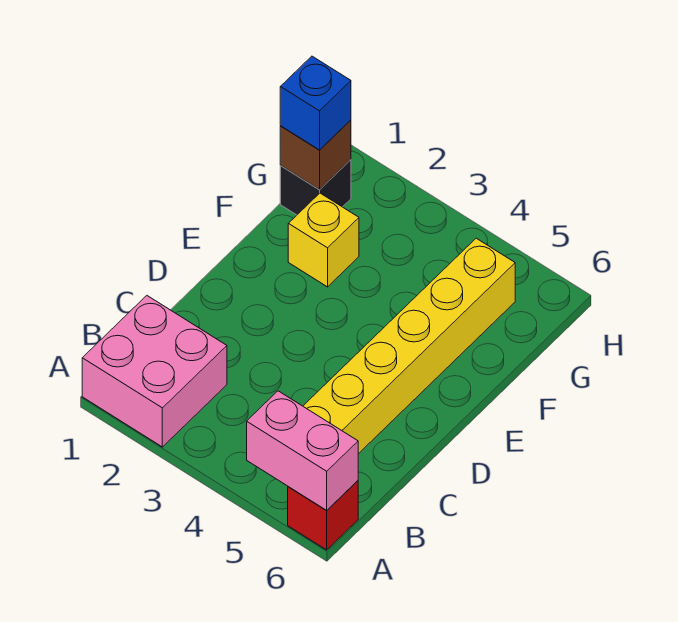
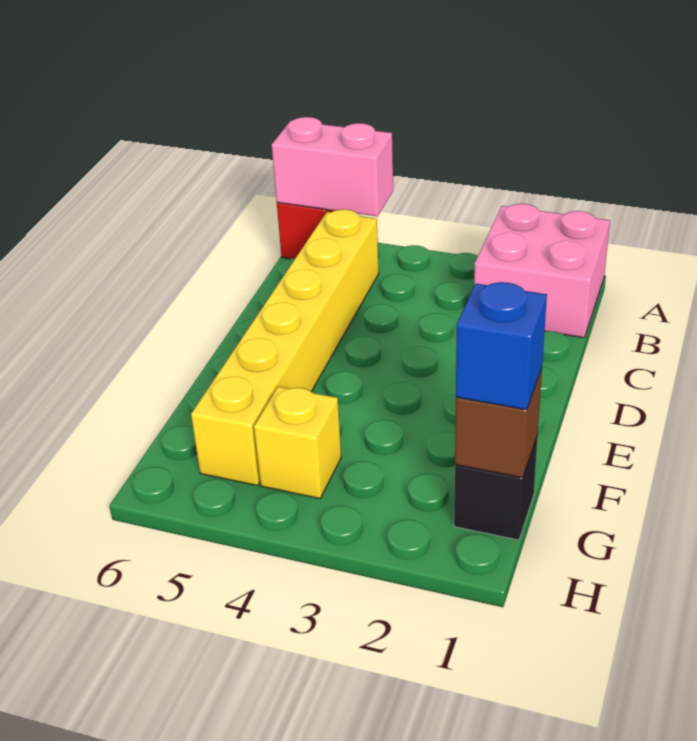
yellow 1x1 brick [288,193,359,287] -> yellow 1x1 brick moved to [254,387,341,499]

